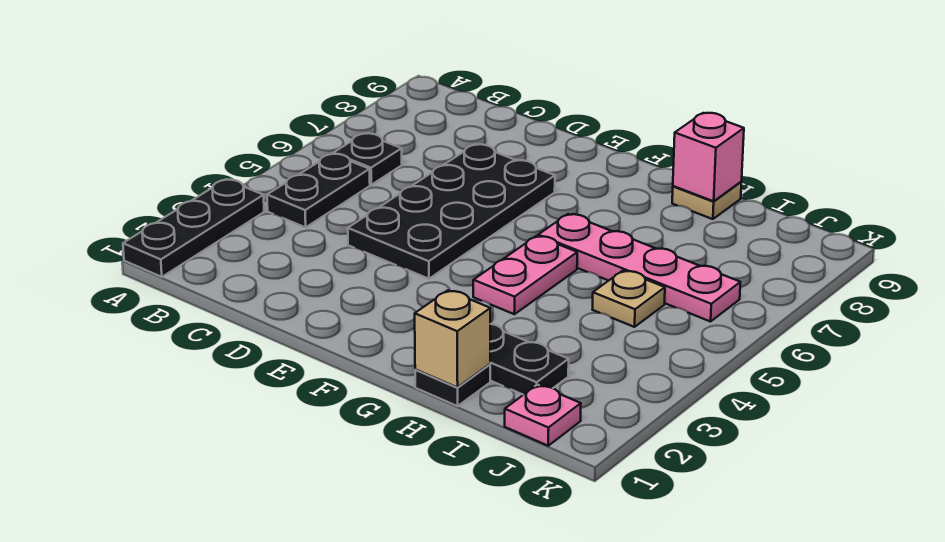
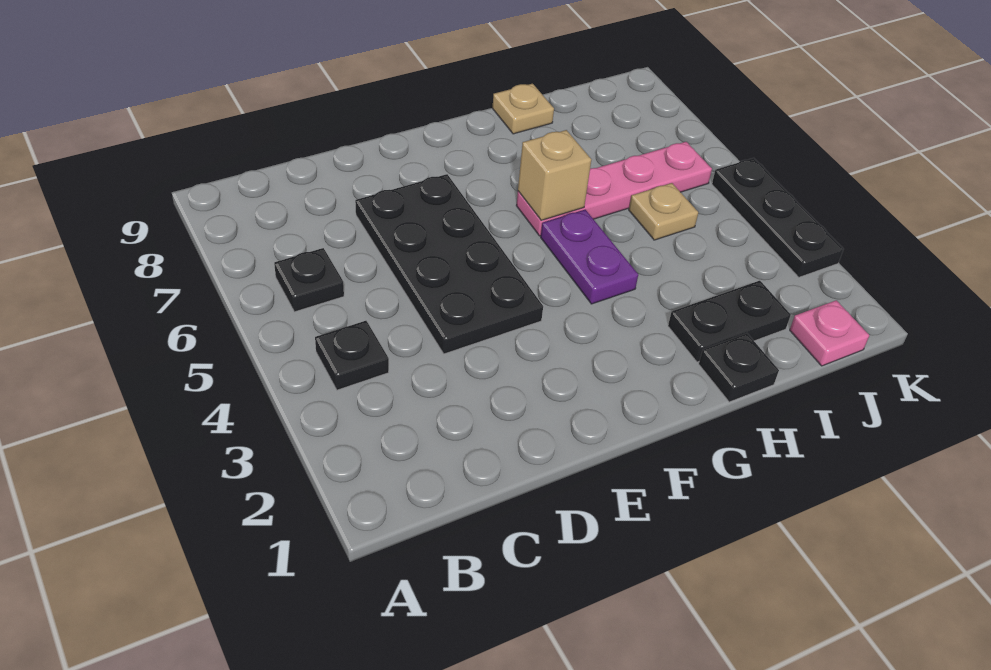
black 1x3 plate [123,180,264,277] -> black 1x3 plate moved to [712,158,844,277]
black 1x2 plate [267,154,370,227] -> black 1x1 plate [315,321,389,390]
pink 1x2 plate [473,236,577,314] -> purple 1x2 plate [541,210,638,304]
tan 1x1 brick [415,290,490,387] -> tan 1x1 brick moved to [518,130,591,220]
pink 1x1 brick [673,113,744,201] -> none

